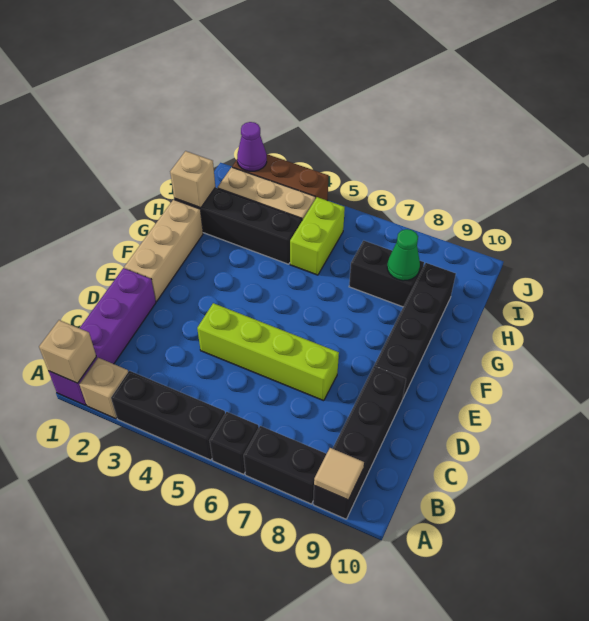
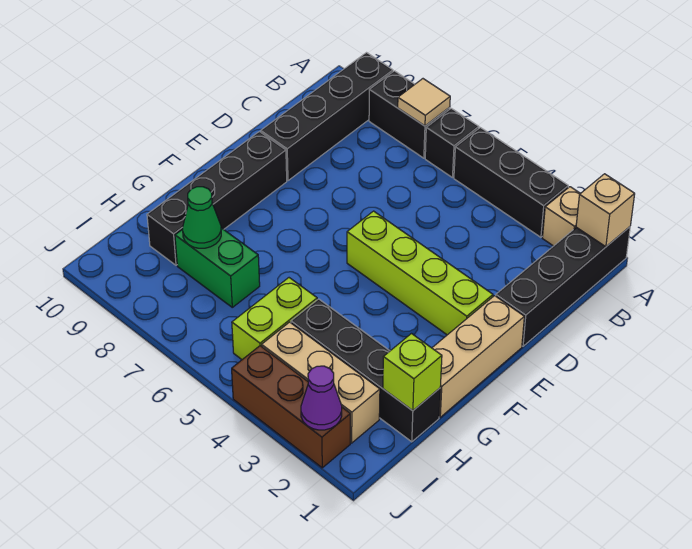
purple 1x4 brick [49,268,156,405] -> black 1x4 brick [496,227,630,346]
tan 1x1 tile [314,448,364,500] -> tan 1x1 tile moved to [398,79,450,126]
lime 1x4 brick [197,303,339,401] -> lime 1x4 brick moved to [347,211,493,335]
tan 1x1 brick [170,151,215,208] -> lime 1x1 brick [383,334,442,411]
black 1x2 brick [349,241,424,307] -> green 1x2 brick [175,228,260,307]

